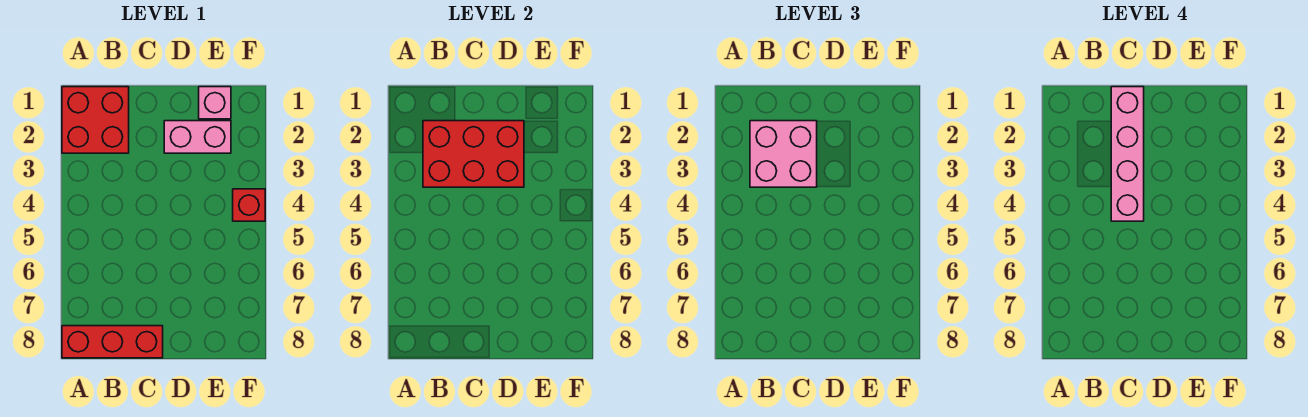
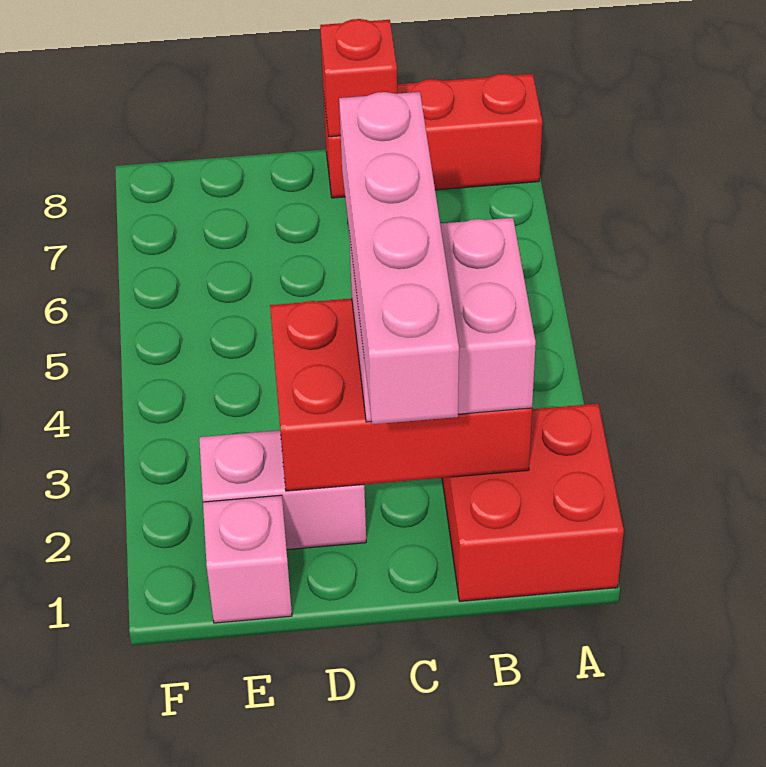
red 1x1 brick [233,189,265,221] -> red 1x1 brick moved to [320,19,397,137]

